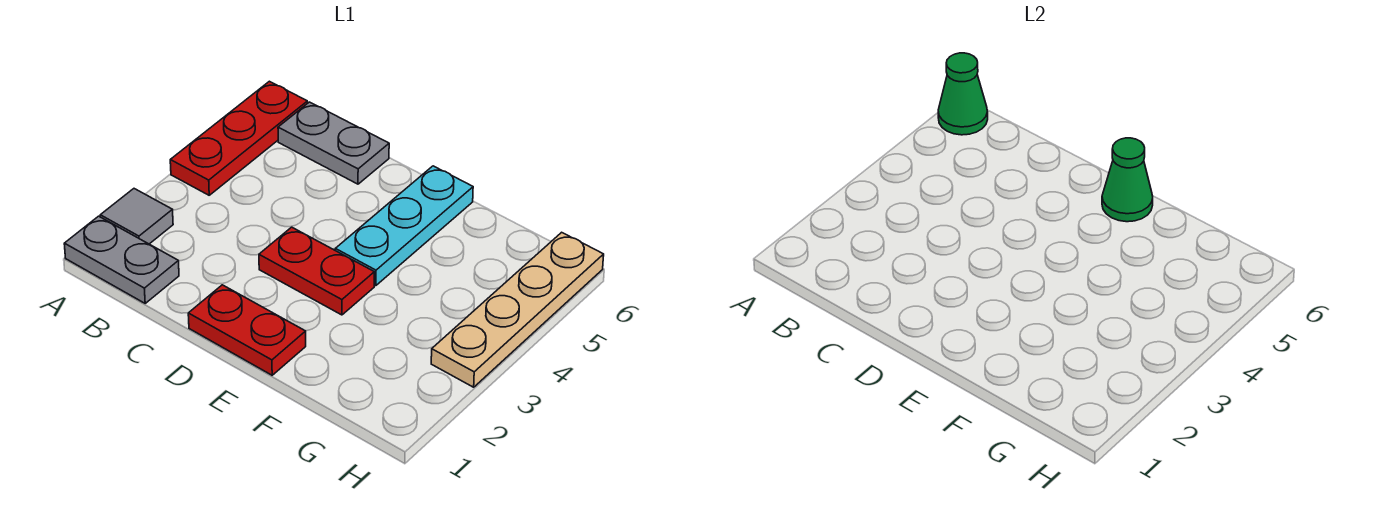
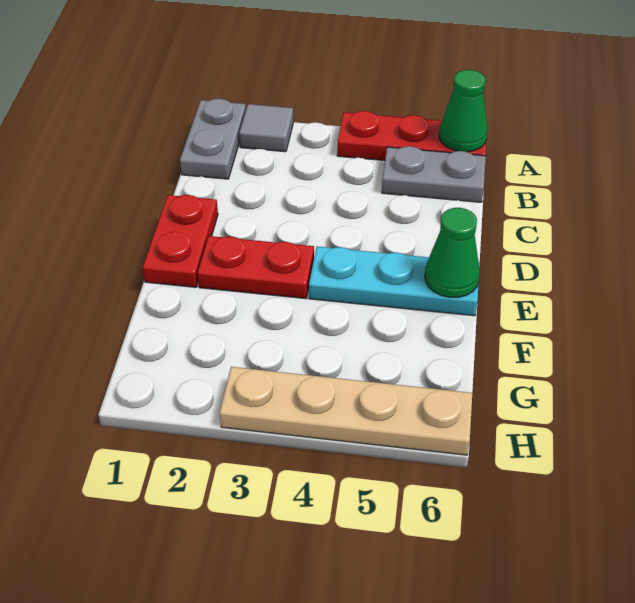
grey 1x2 plate [278,102,389,184] -> grey 1x2 plate turned to [382,146,486,202]
red 1x2 plate [259,227,374,315] -> red 1x2 plate turned to [198,236,314,299]

